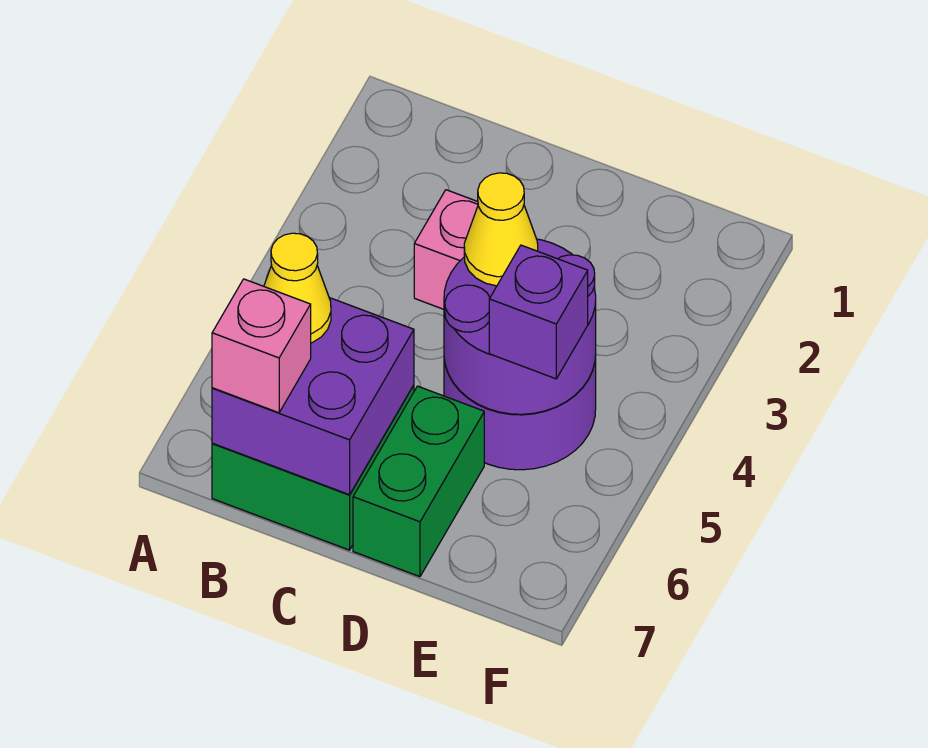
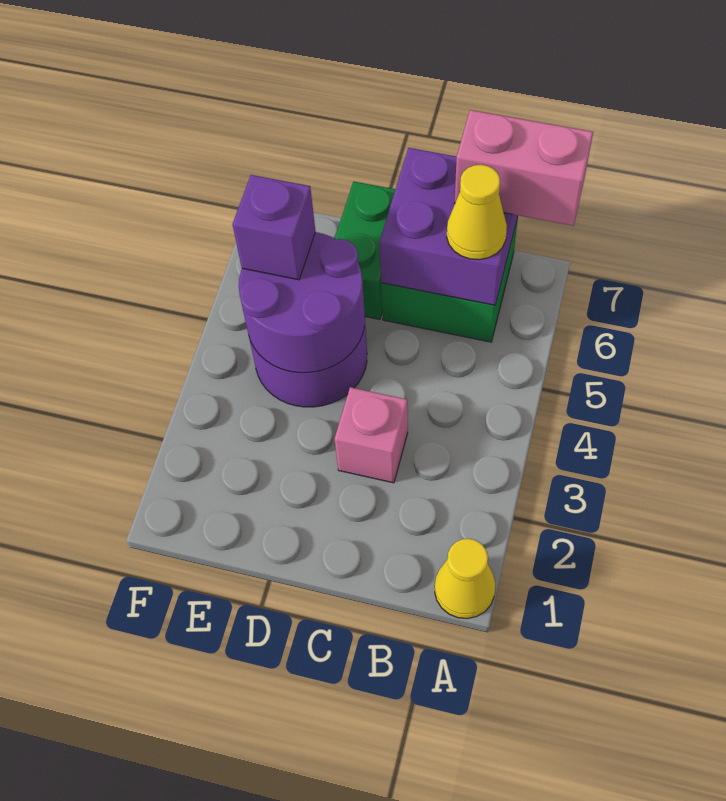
pink 1x1 brick [212,279,311,413] -> pink 1x2 brick [455,110,593,226]
yellow 1x1 cone [464,173,538,286] -> yellow 1x1 cone moved to [435,539,495,619]

